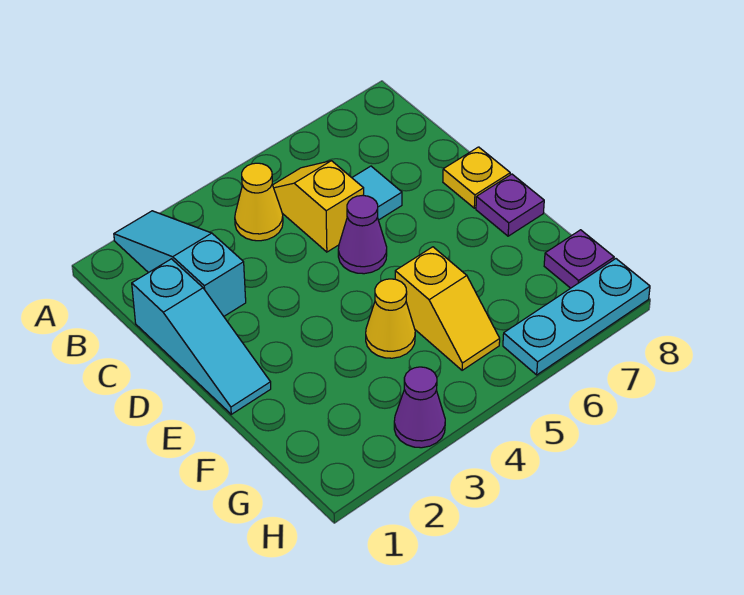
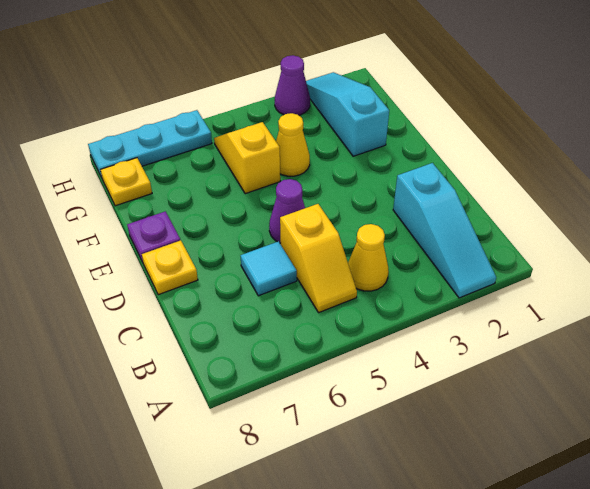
cyan 1x3 slope [132,259,271,414] -> cyan 1x3 slope moved to [306,72,389,156]
purple 1x1 plate [544,230,614,288] -> yellow 1x1 plate [101,158,152,206]

